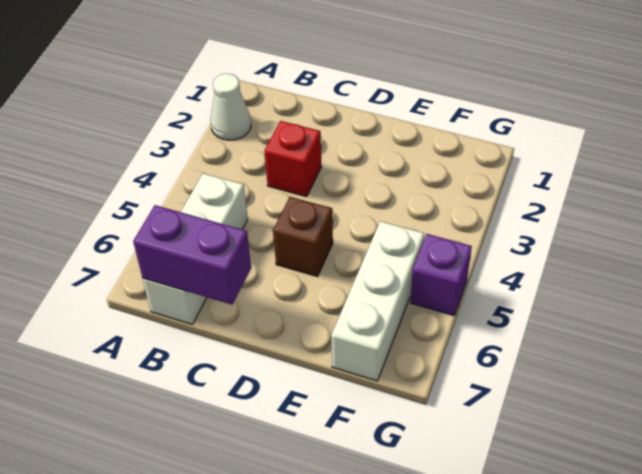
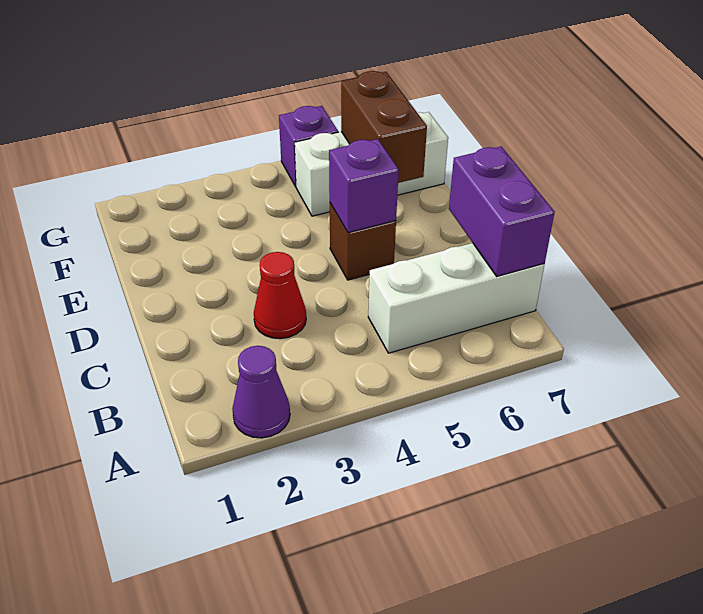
white 1x1 cone [211,74,251,140] -> purple 1x1 cone [232,346,290,438]
red 1x1 brick [264,121,321,197] -> red 1x1 cone [254,252,306,339]
none -> purple 1x1 brick [329,139,399,233]
none -> brown 1x2 brick [341,71,427,183]

